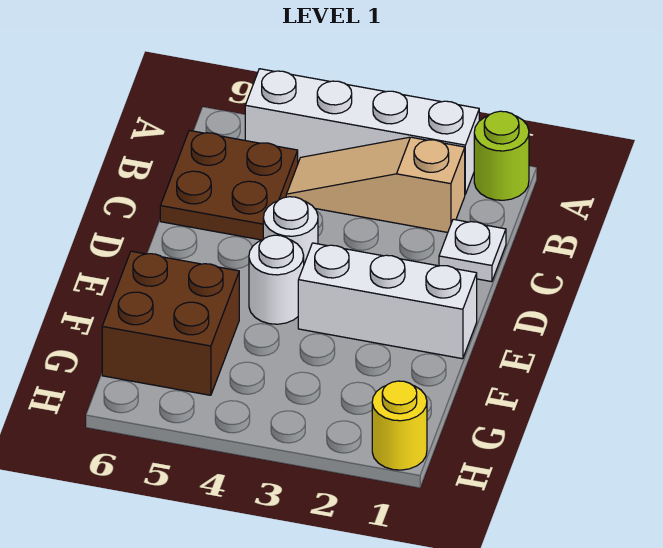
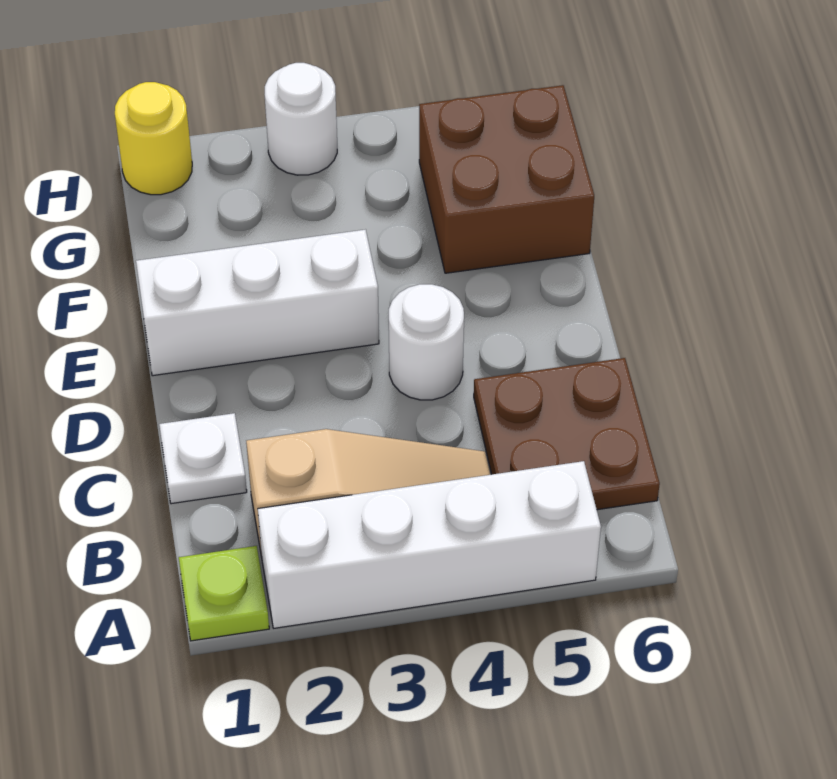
lime 1x1 round brick [474,111,529,200] -> lime 1x1 plate [179,546,269,641]
white 1x1 round brick [249,235,304,324] -> white 1x1 round brick moved to [265,63,337,175]

